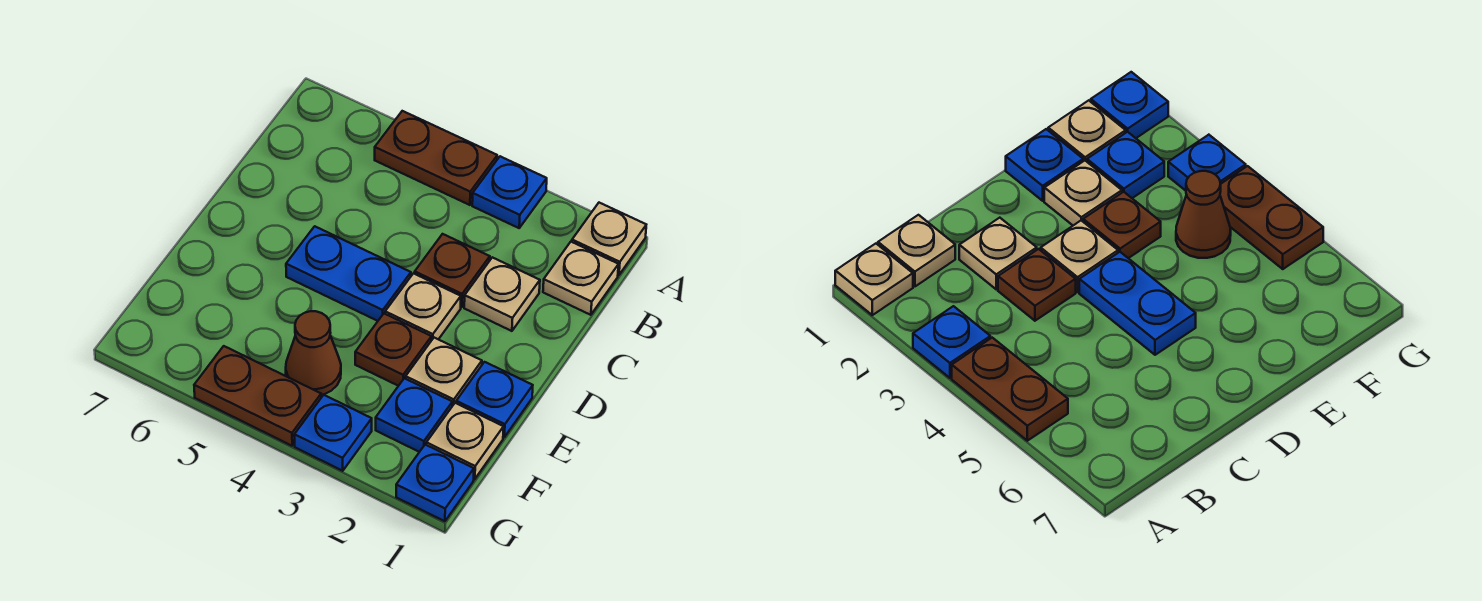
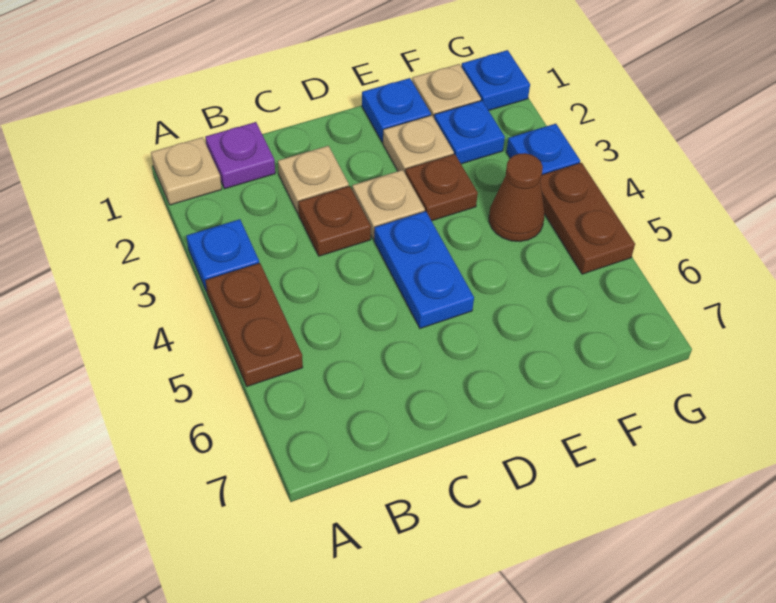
tan 1x1 plate [543,242,619,315] -> purple 1x1 plate [205,122,275,189]

